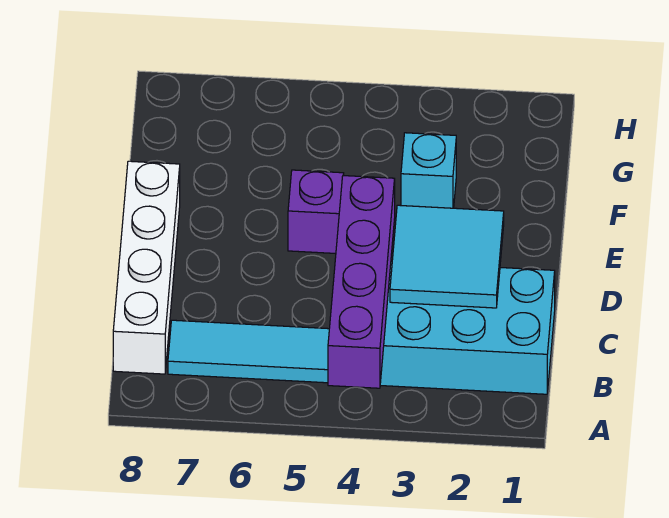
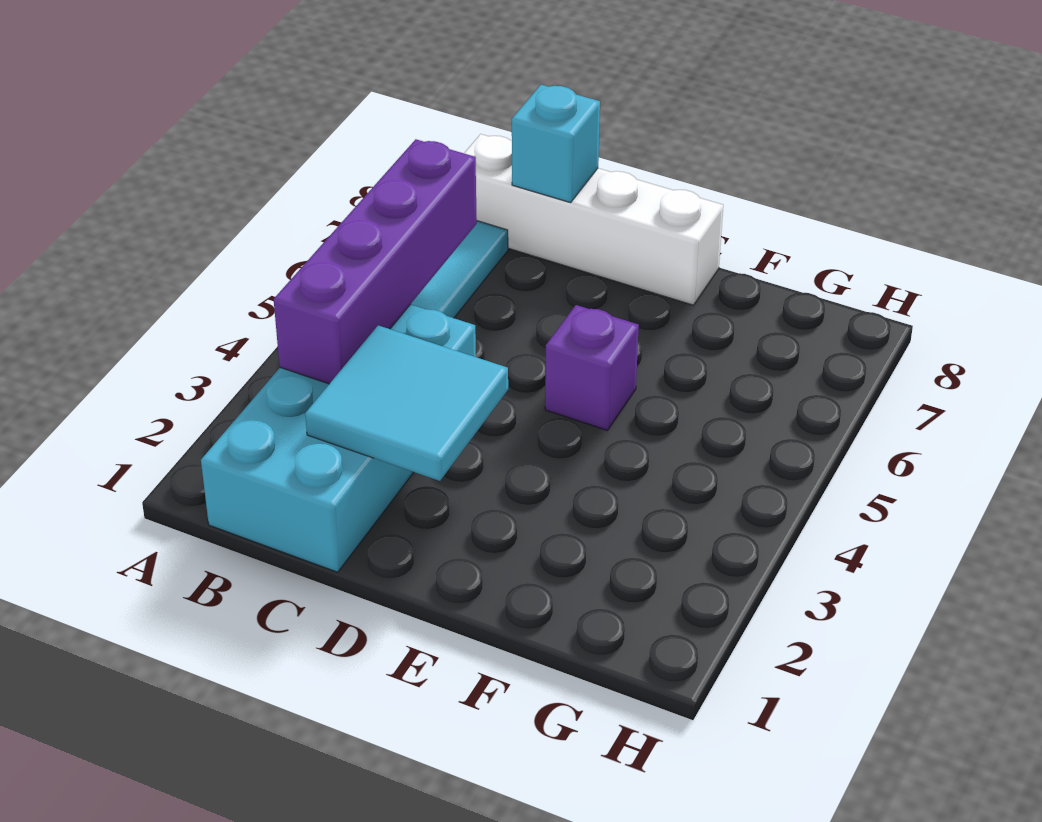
purple 1x4 brick [328,175,395,388] -> purple 1x4 brick turned to [274,139,477,384]
cyan 1x1 brick [401,133,456,208] -> cyan 1x1 brick moved to [512,85,600,203]

